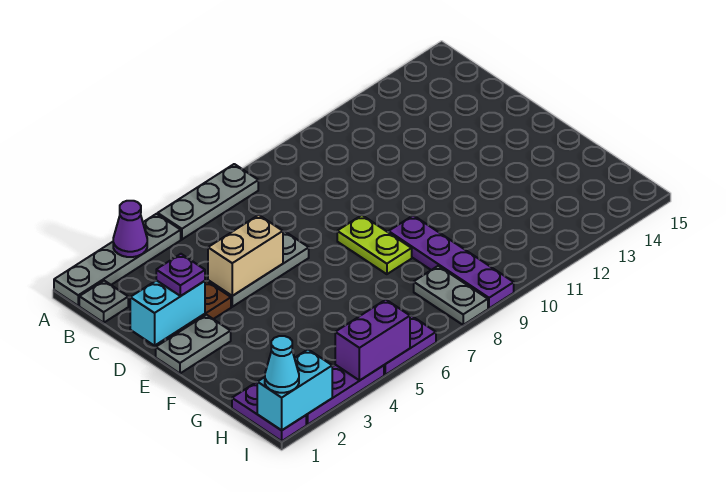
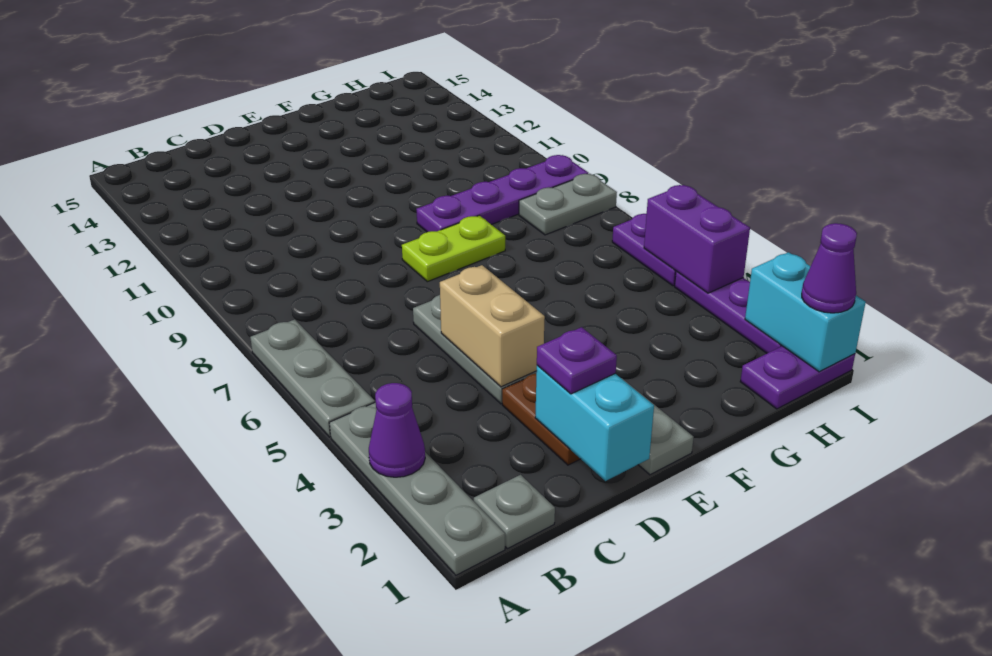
cyan 1x1 cone [265,336,299,393] -> purple 1x1 cone [802,223,857,313]

